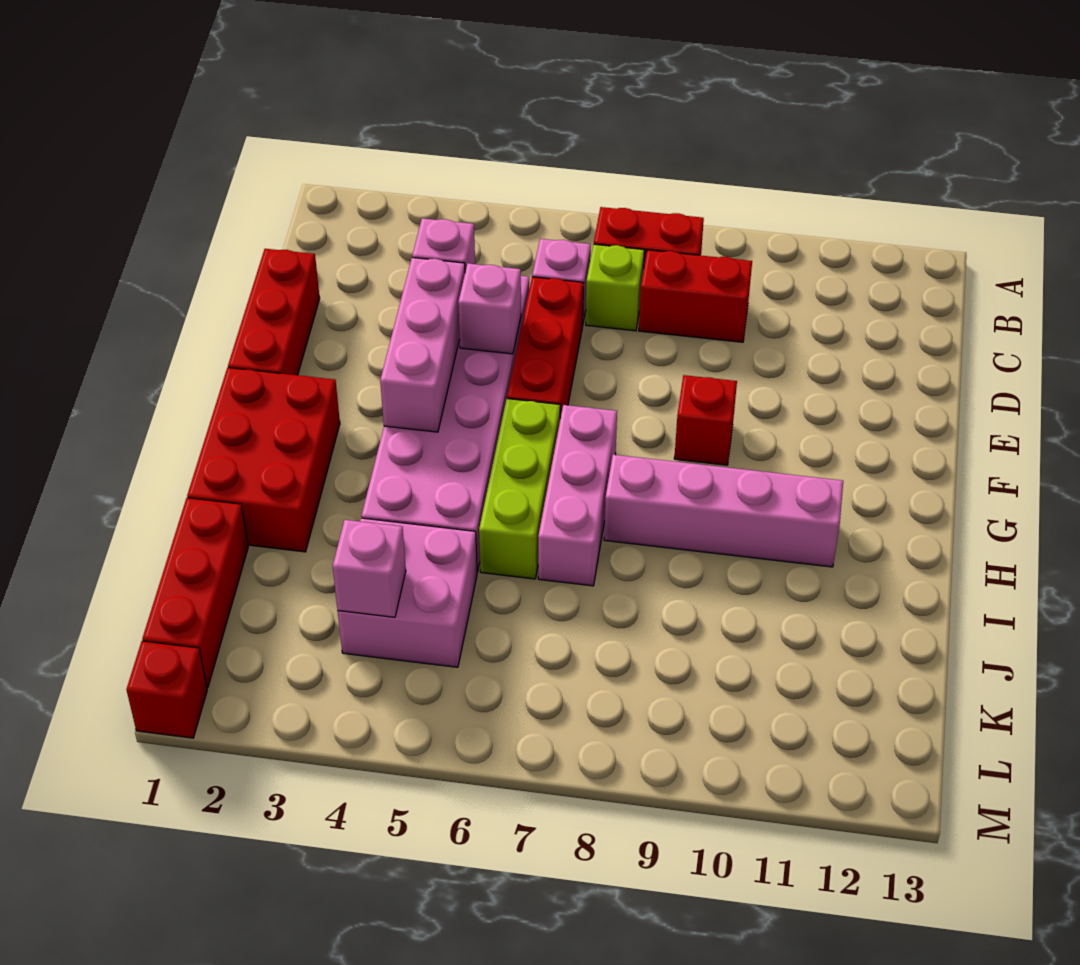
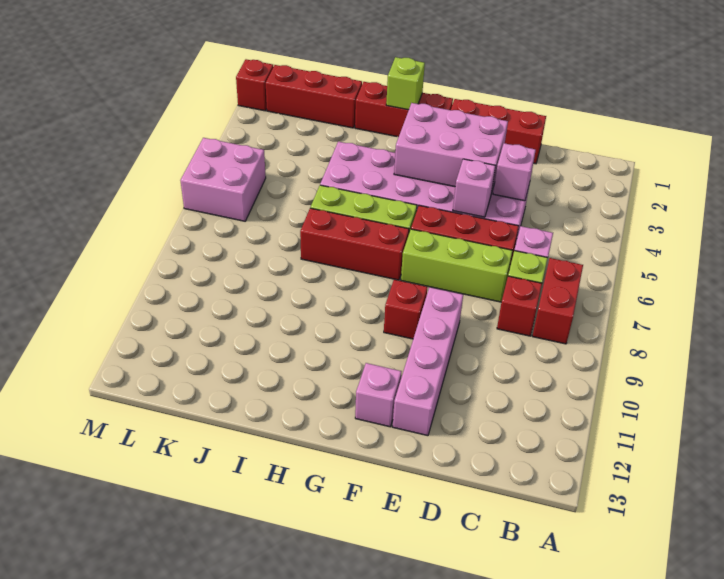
red 1x2 brick [639,250,752,342] -> red 1x1 brick [497,276,542,336]
none -> lime 1x3 brick [401,229,513,302]
pink 1x3 brick [380,258,465,432] -> pink 2x3 brick [394,103,508,194]
red 2x3 brick [187,368,340,552] -> red 1x3 brick [355,82,453,137]
pink 1x3 brick [538,405,617,586] -> red 1x3 brick [300,208,409,280]
none -> lime 1x1 brick [386,57,425,110]
pink 1x4 brick [604,455,843,567] -> pink 1x4 brick moved to [392,287,463,436]
pink 2x2 brick [338,518,477,667] -> pink 2x2 brick moved to [180,138,266,221]
pink 1x1 brick [333,520,406,617] -> pink 1x1 brick moved to [355,363,401,427]

